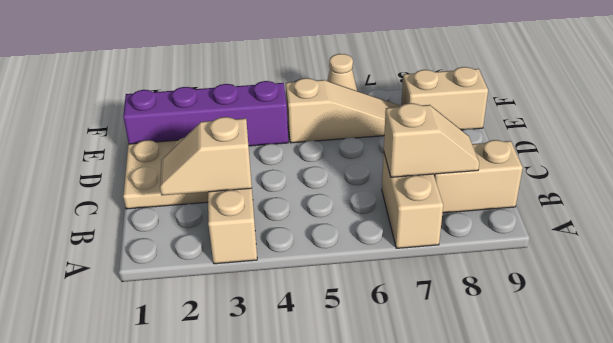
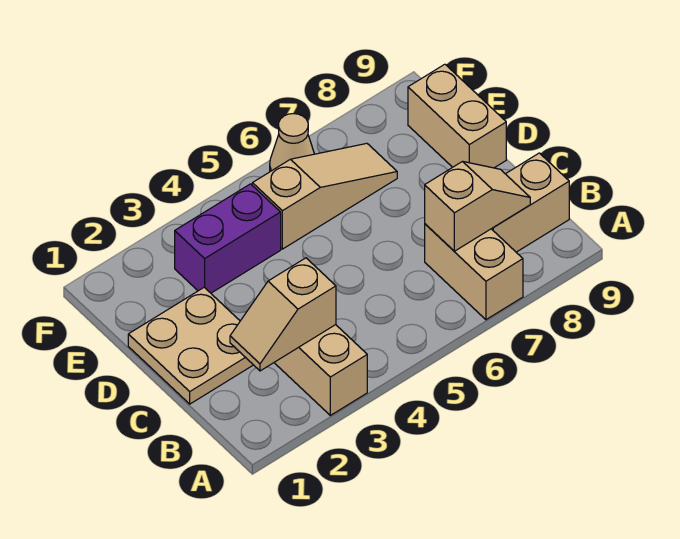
purple 1x4 brick [123,81,288,146] -> purple 1x2 brick [175,184,281,293]
tan 1x2 brick [401,67,488,130] -> tan 1x2 brick turned to [408,64,506,168]

